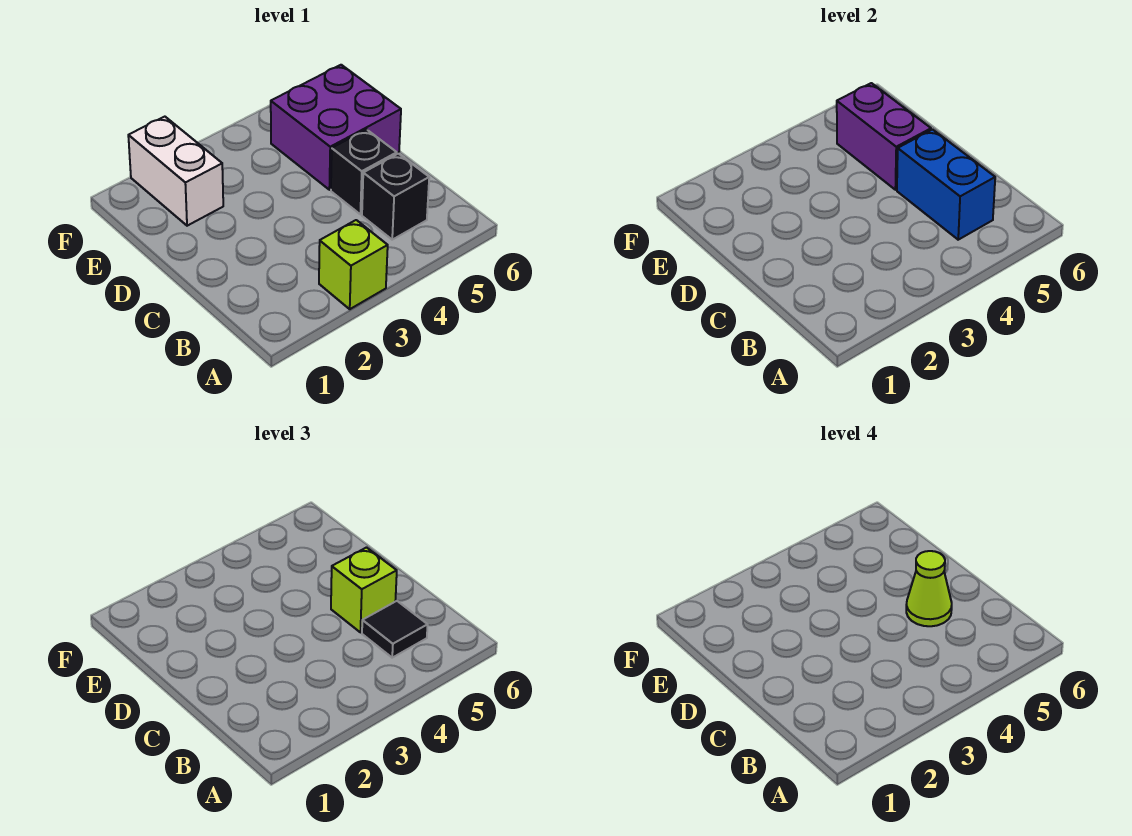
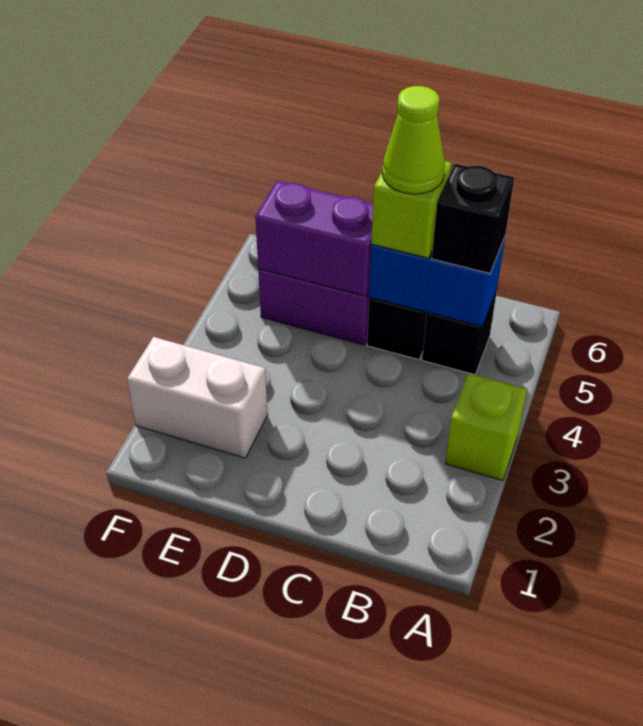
black 1x1 tile [362,601,428,658] -> black 1x1 brick [432,164,514,273]

